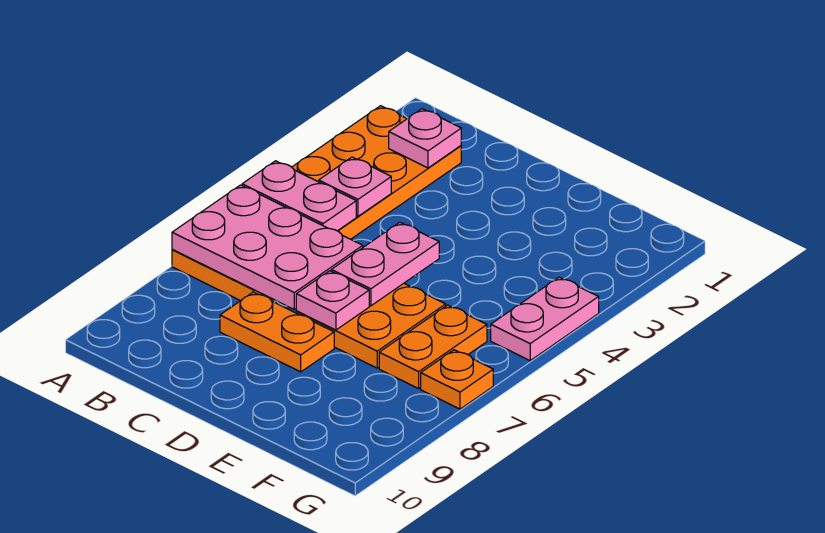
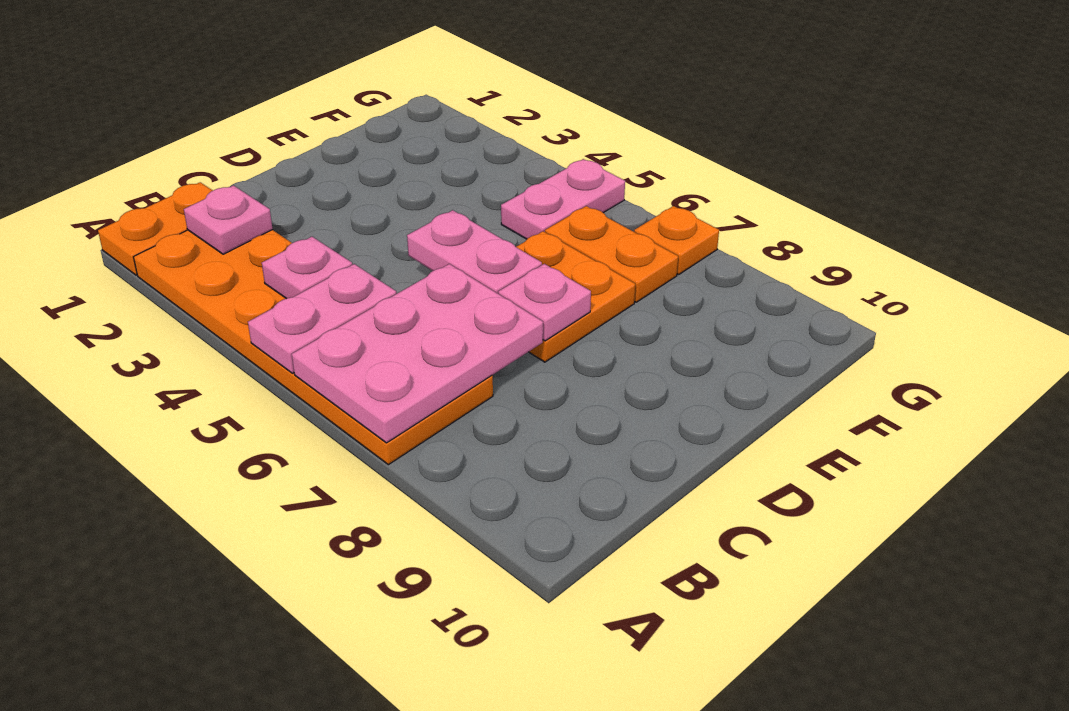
orange 1x2 plate [220,292,334,372] -> orange 1x2 plate moved to [98,182,213,275]
pink 1x2 plate [491,277,599,361] -> pink 1x2 plate turned to [501,159,625,239]

